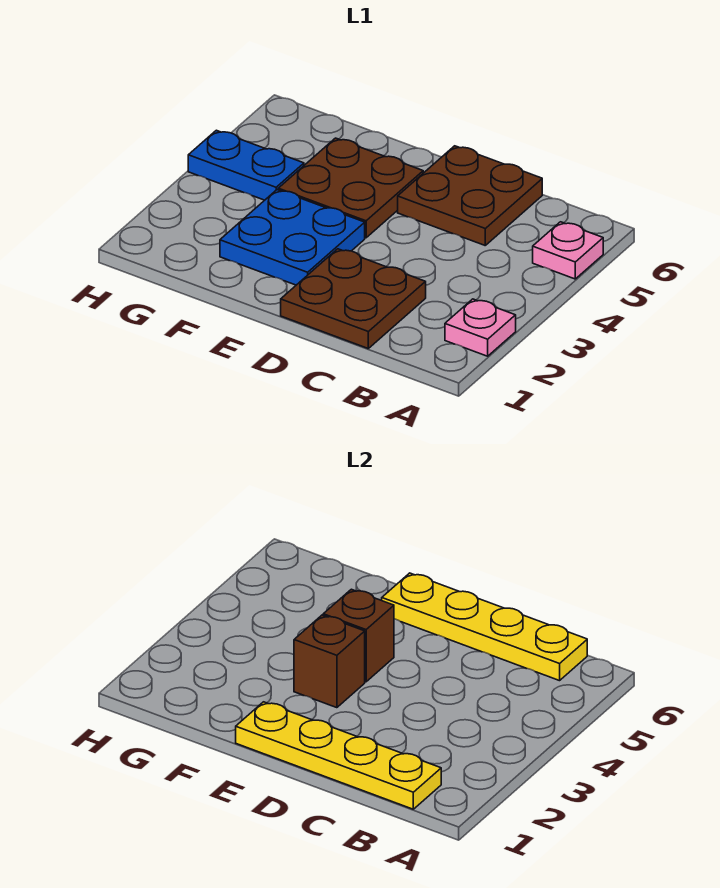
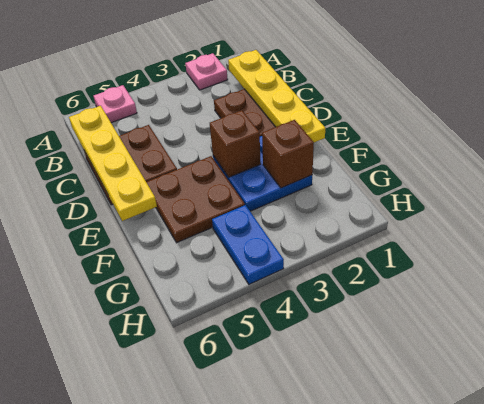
brown 1x1 brick [323,589,394,682] -> brown 1x1 brick moved to [262,120,314,188]

